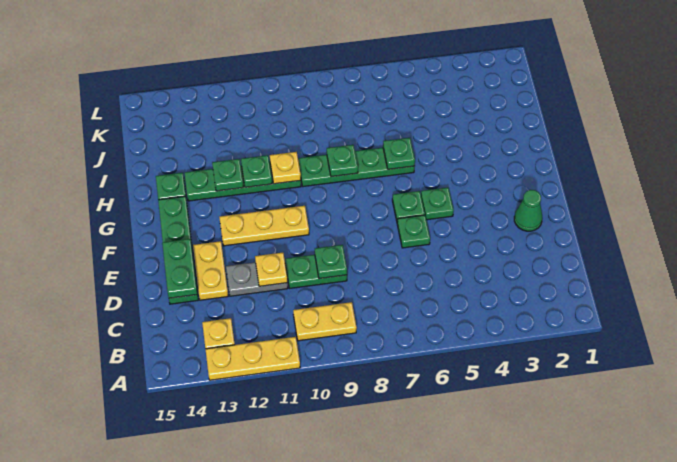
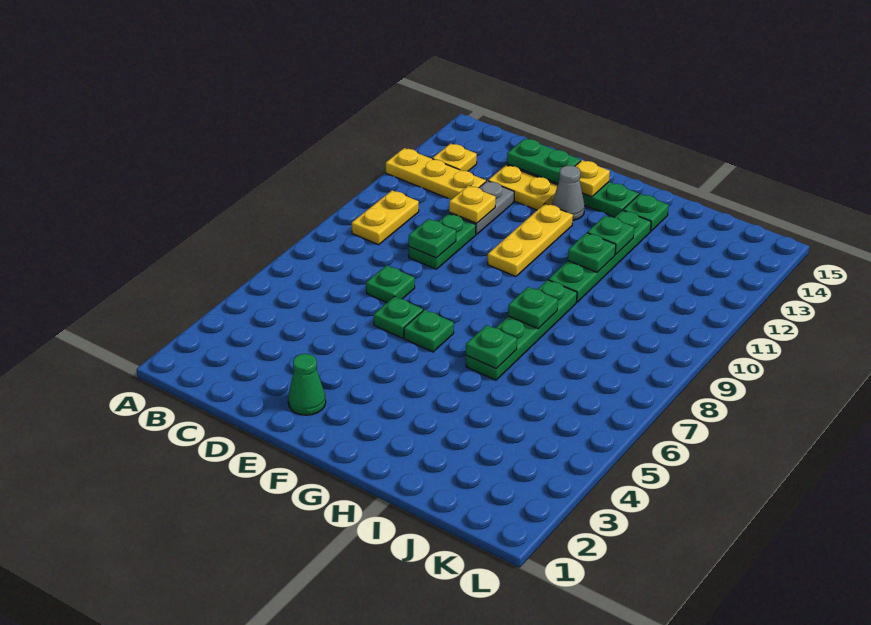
yellow 1x3 plate [205,337,300,380] -> yellow 1x3 plate turned to [386,148,486,200]
green 1x1 plate [421,187,454,220] -> green 1x1 plate moved to [366,265,415,303]
none -> grey 1x1 cone [552,166,585,220]
yellow 1x1 plate [270,152,301,184] -> yellow 1x1 plate moved to [575,160,610,197]

